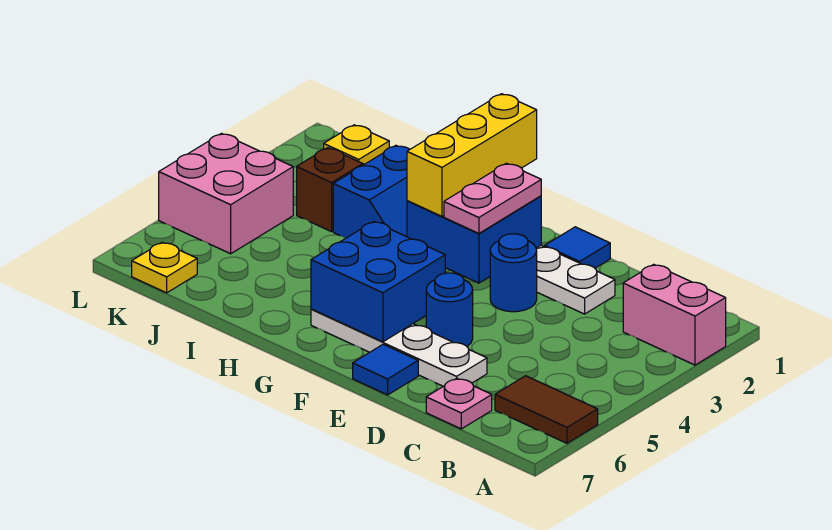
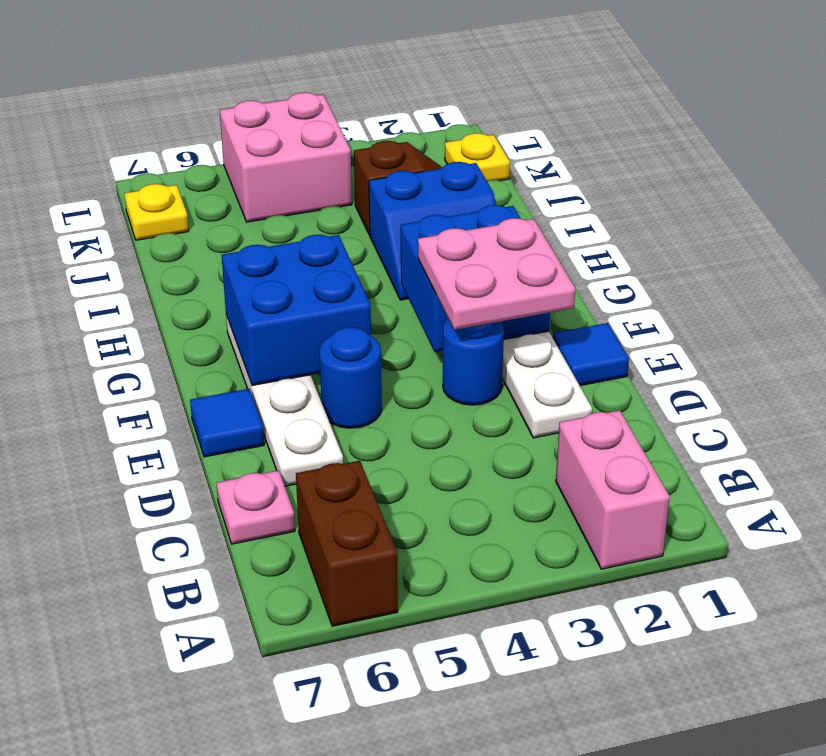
brown 1x2 tile [495,376,598,443] -> brown 1x2 brick [296,461,398,626]
pink 1x2 plate [444,163,541,233] -> pink 2x2 plate [418,218,575,330]
yellow 1x3 brick [407,94,537,216] -> none

